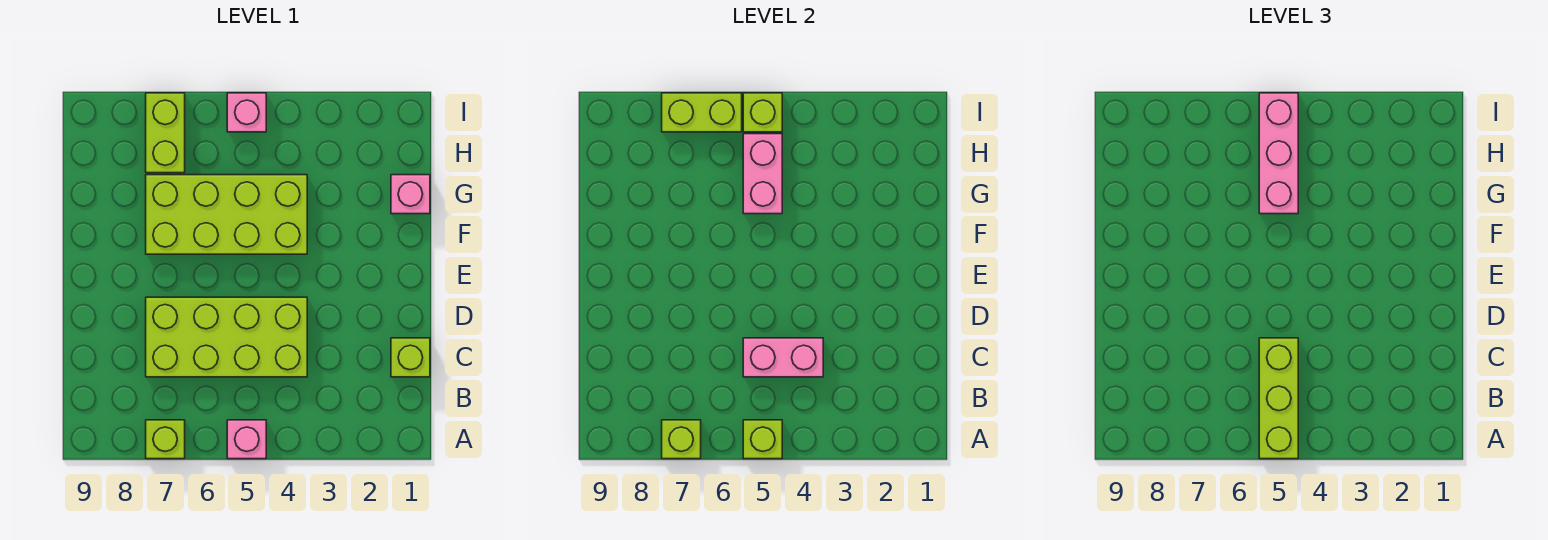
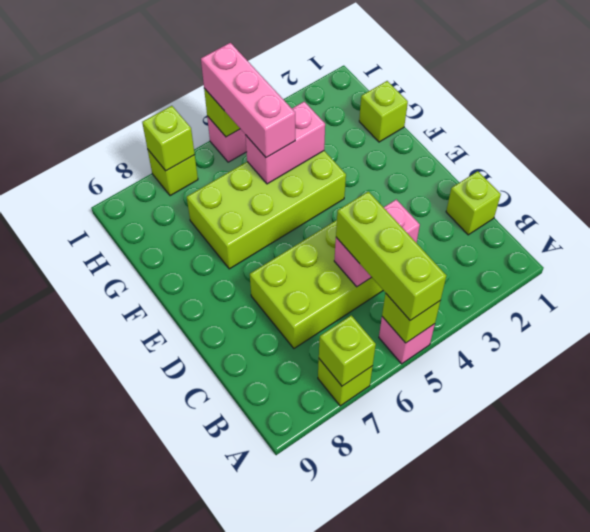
pink 1x1 brick [391,175,430,214] -> lime 1x1 brick [359,81,408,142]
pink 1x2 brick [743,134,782,214] -> pink 1x2 brick turned to [245,102,325,184]
lime 1x2 brick [146,93,185,173] -> lime 1x1 brick [148,150,198,196]
lime 1x2 brick [662,93,742,132] -> lime 1x1 brick [142,106,195,171]

